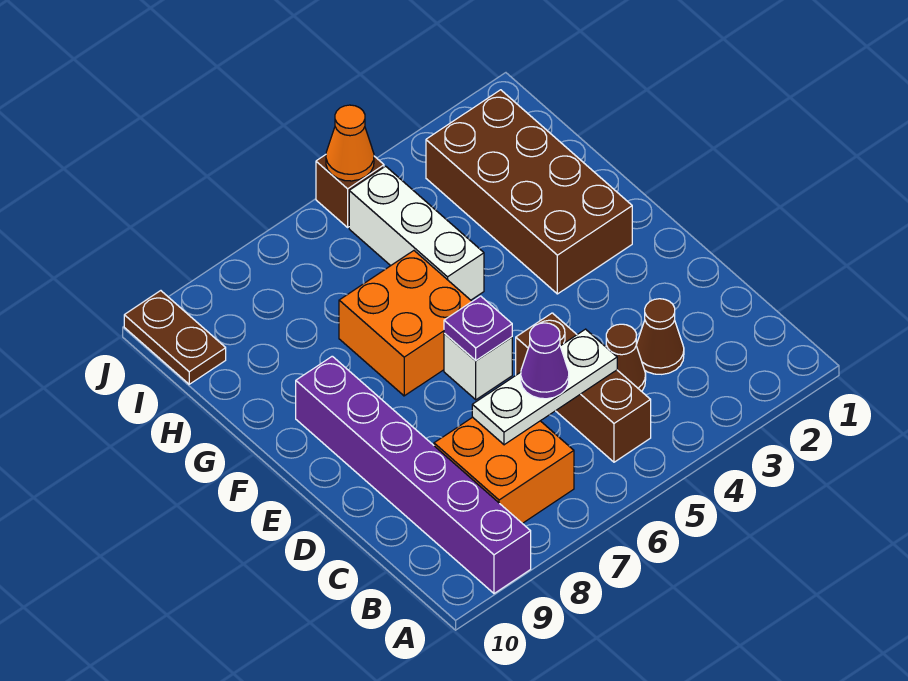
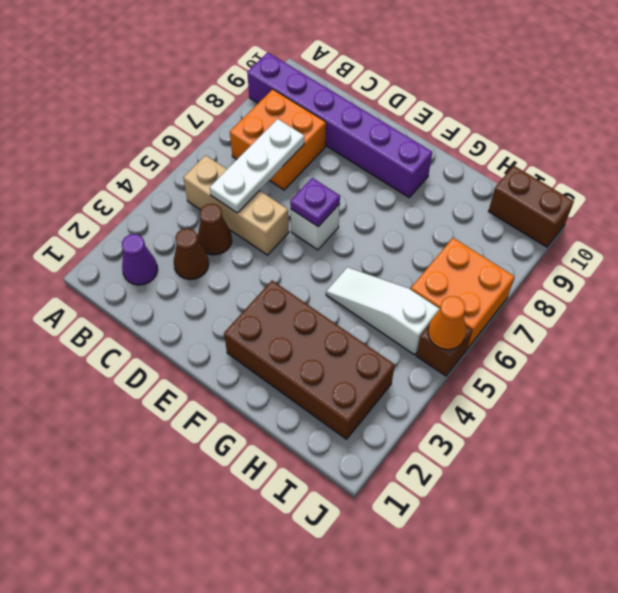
brown 1x3 brick [516,313,651,462] -> tan 1x3 brick [183,155,289,255]
purple 1x1 cone [521,323,569,399] -> purple 1x1 cone moved to [122,234,158,285]
orange 2x2 brick [339,251,472,396] -> orange 2x2 brick moved to [411,238,515,349]
white 1x3 brick [349,166,484,300] -> white 1x3 slope [326,267,440,355]
brown 1x2 plate [124,291,226,384] -> brown 1x2 brick [489,166,574,247]

